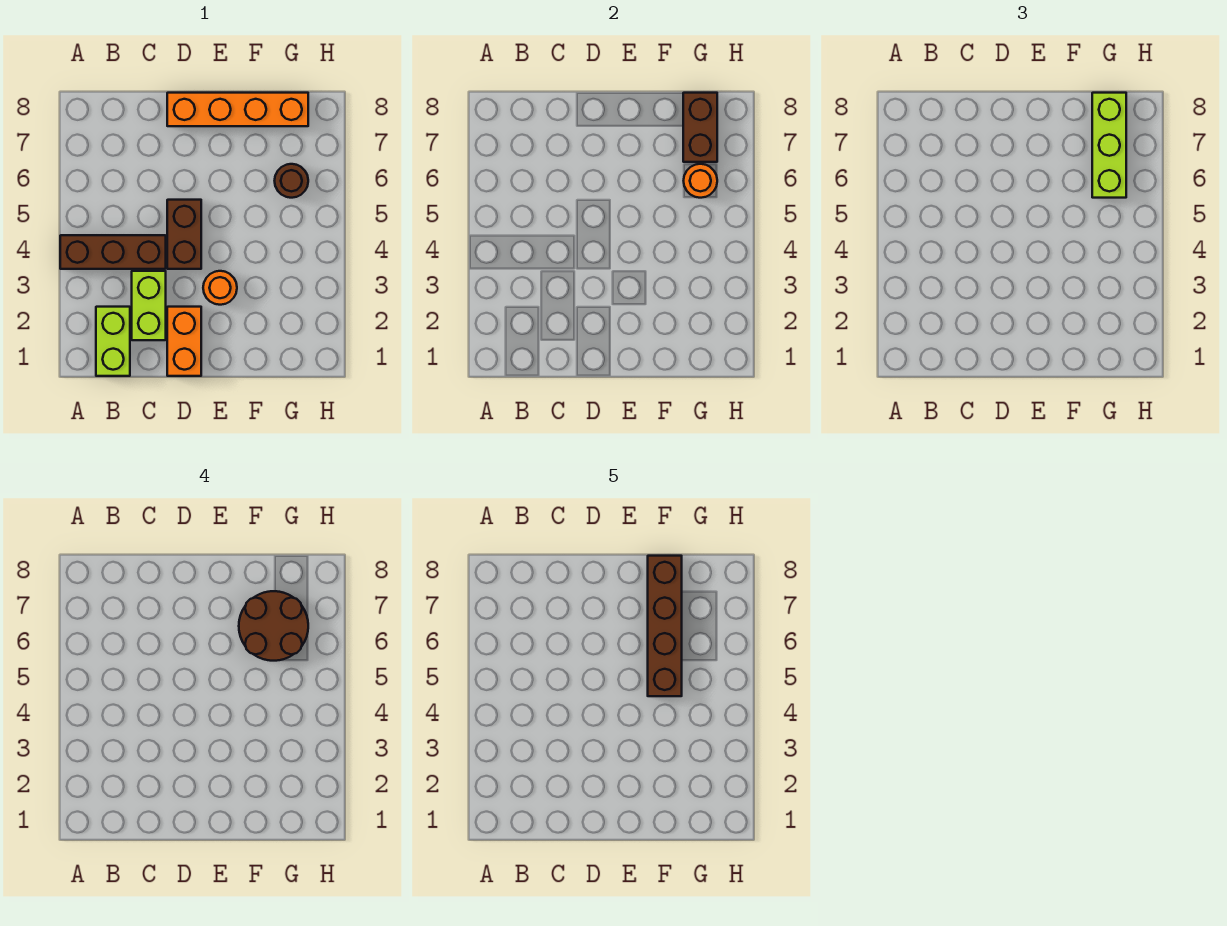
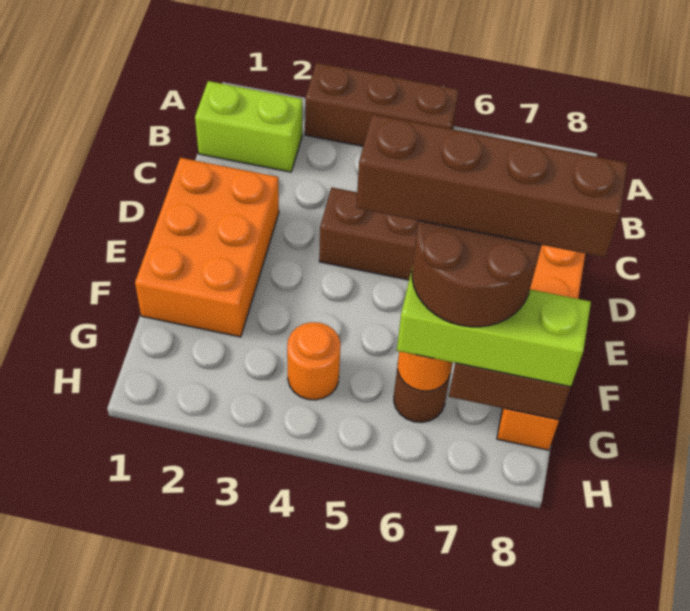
brown 1x3 brick [60,235,166,269] -> brown 1x3 brick turned to [305,63,459,146]
lime 1x2 brick [132,271,166,340] -> none
orange 1x2 brick [167,307,201,376] -> orange 2x3 brick [135,158,279,337]
orange 1x1 round brick [203,271,237,305] -> orange 1x1 round brick moved to [287,322,341,400]

